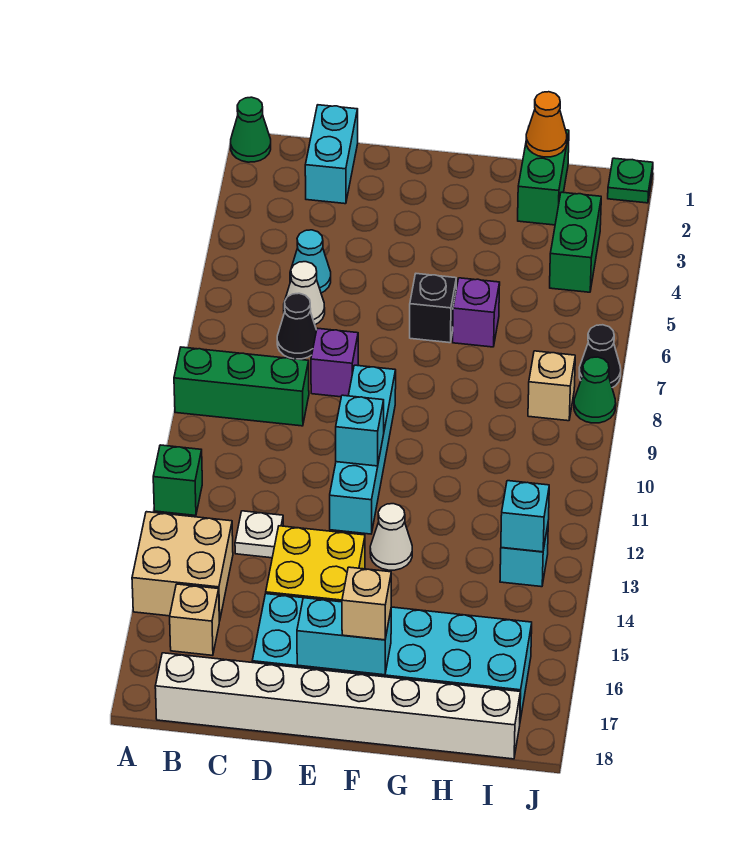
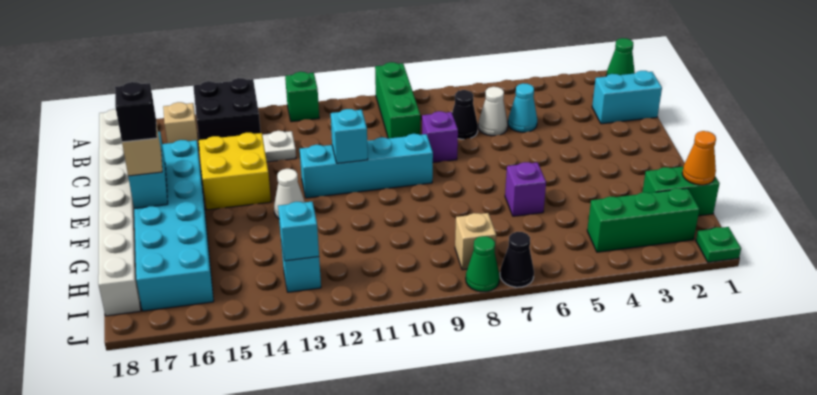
tan 2x2 brick [132,512,233,621] -> black 2x2 brick [193,78,261,140]
black 1x1 brick [410,274,456,343] -> black 1x1 brick moved to [115,82,157,142]
green 1x2 brick [550,192,601,292] -> green 1x3 brick [587,188,700,252]

